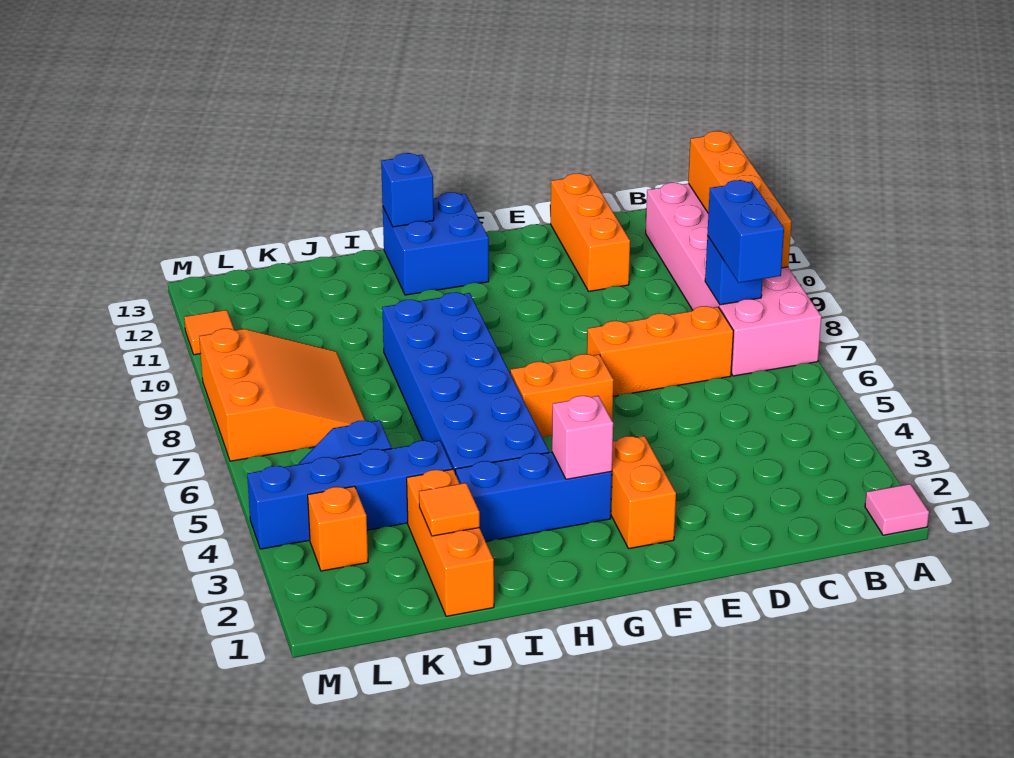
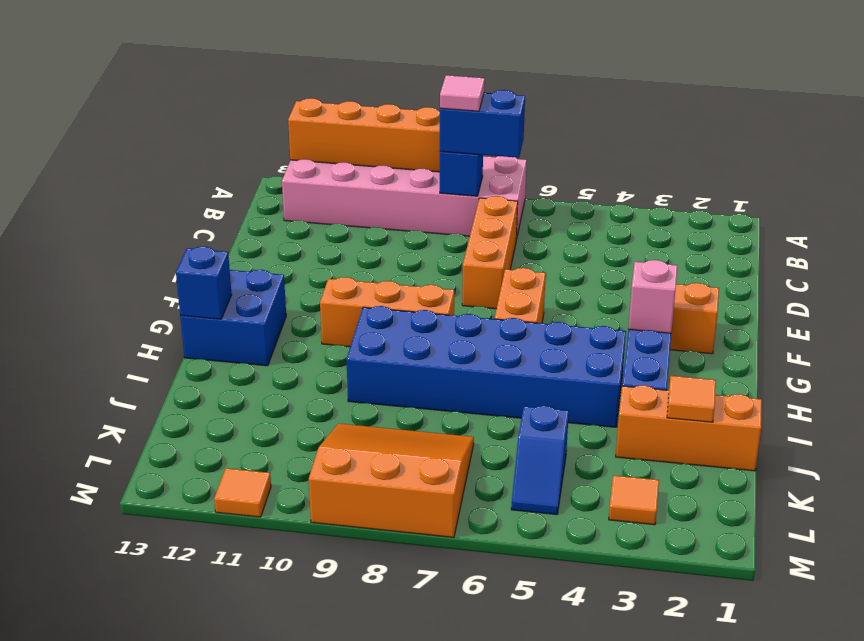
pink 1x1 tile [865,484,929,535] -> pink 1x1 tile moved to [440,75,485,111]
orange 1x3 brick [551,174,630,291] -> orange 1x3 brick moved to [320,277,454,347]
blue 1x4 brick [247,440,453,549] -> none
orange 1x1 brick [308,486,368,571] -> orange 1x1 tile [609,475,659,525]

